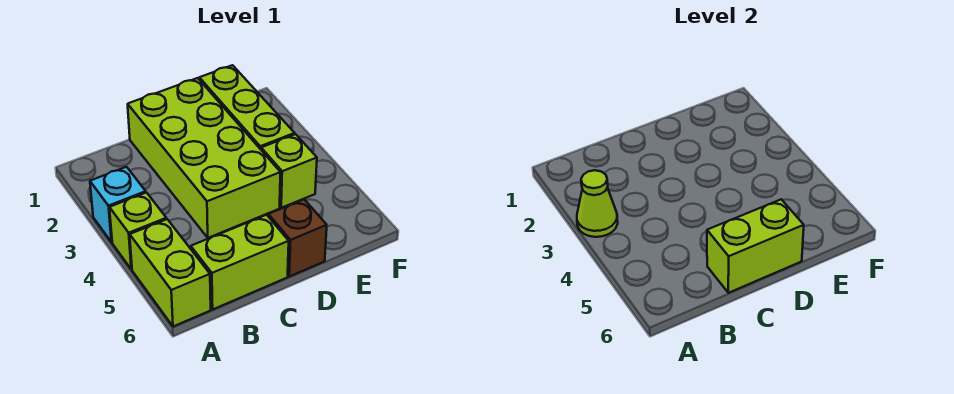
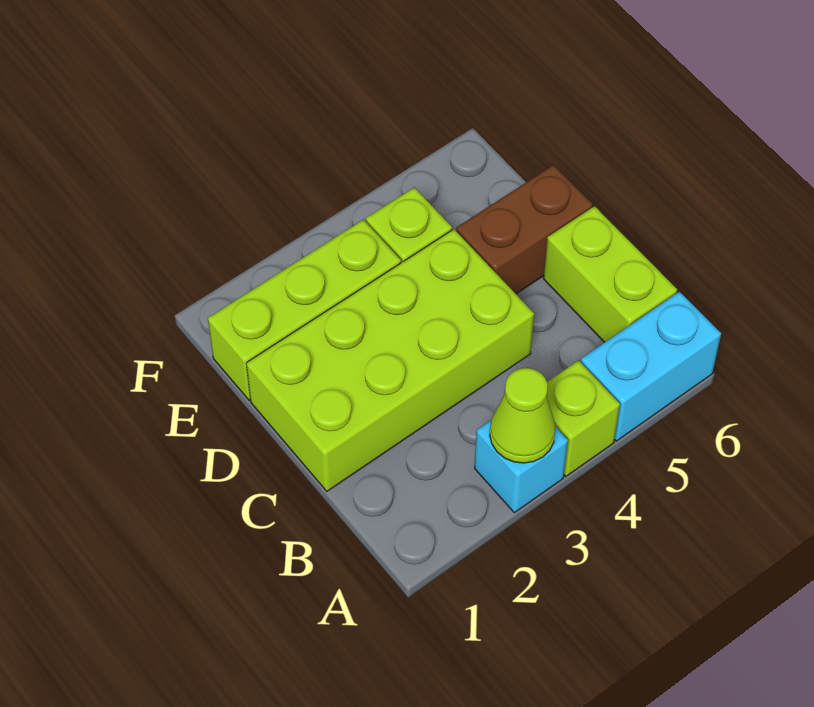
lime 1x2 brick [130,219,211,327] -> cyan 1x2 brick [581,292,721,441]
lime 1x2 brick [707,199,804,293] -> none
brown 1x1 brick [268,199,327,276] -> brown 1x2 brick [456,165,593,294]

